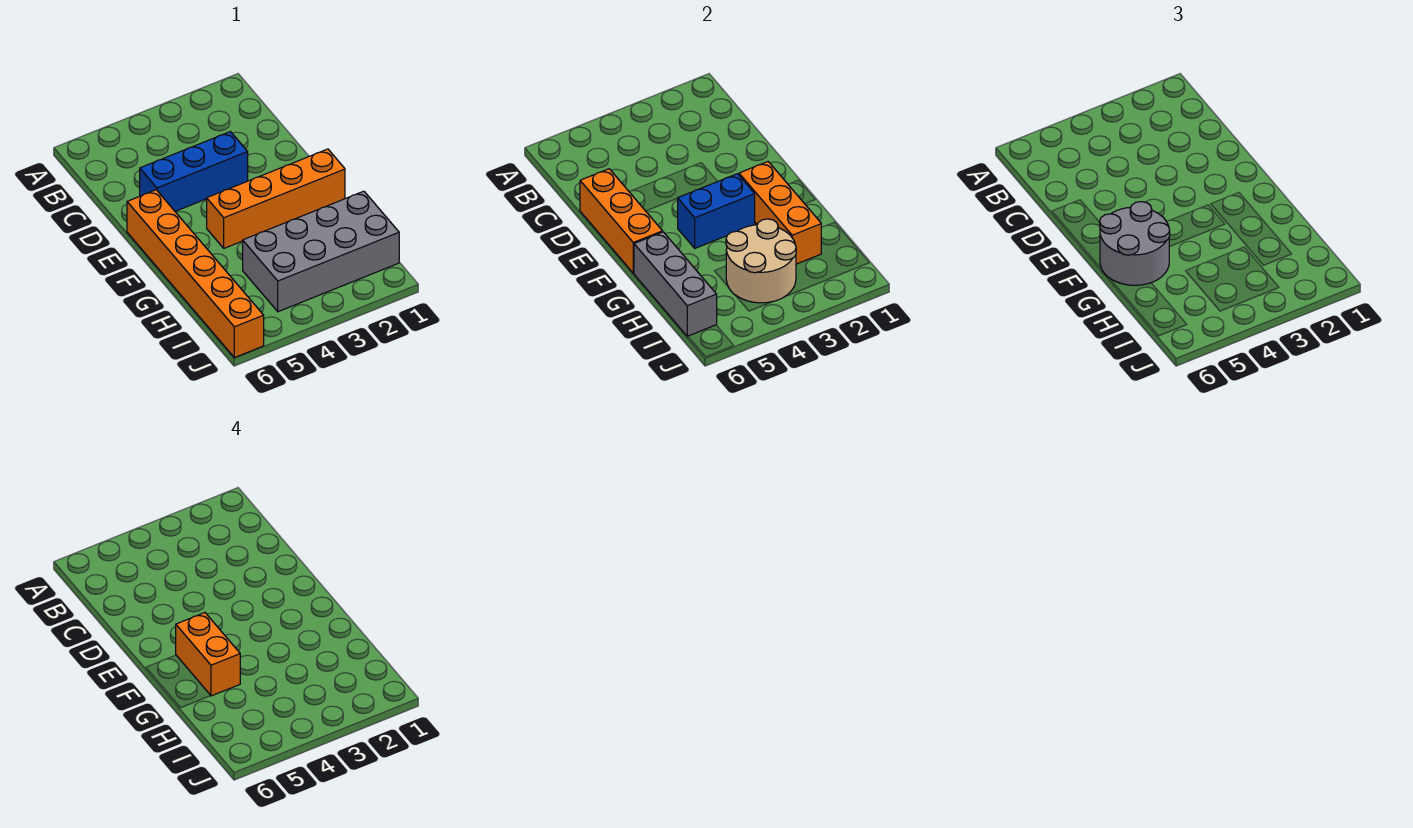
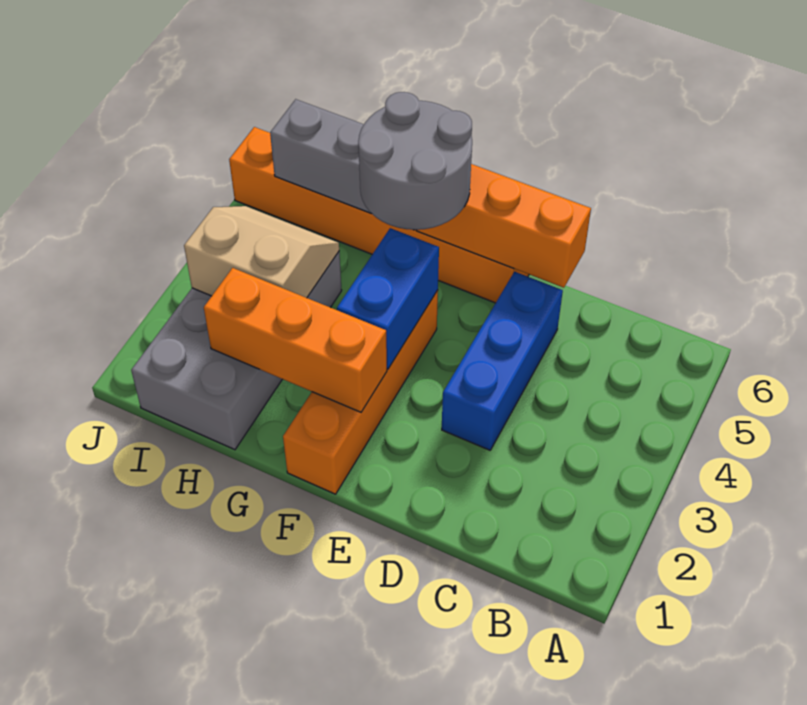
orange 1x2 brick [176,613,240,696] -> none
tan 2x2 round brick [726,219,796,303] -> tan 2x2 slope [184,206,339,298]

